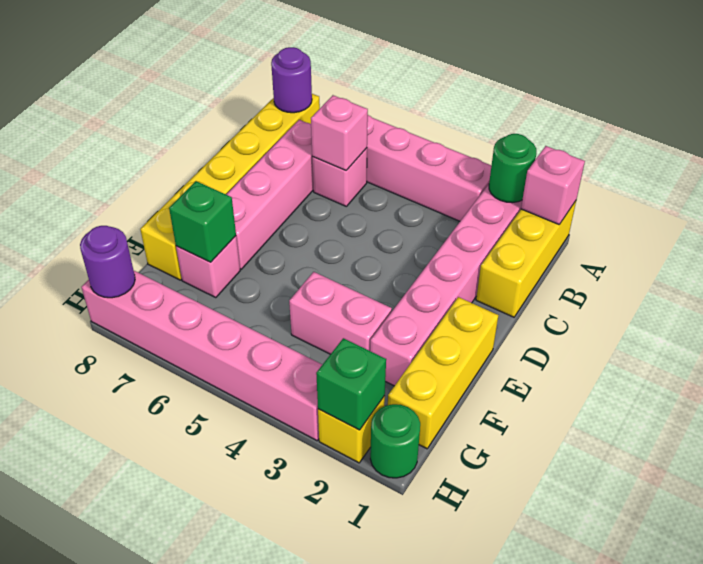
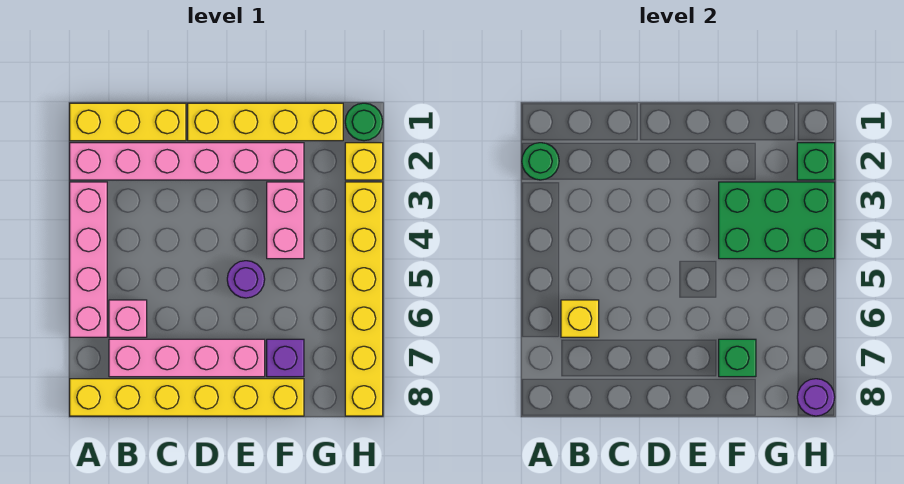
pink 1x1 brick [521,146,585,224] -> none
purple 1x1 round brick [271,47,312,113] -> purple 1x1 round brick moved to [227,261,265,298]
pink 1x1 brick [311,95,368,170] -> yellow 1x1 brick [561,300,599,337]
yellow 1x3 brick [388,297,498,449] -> yellow 1x4 brick [188,103,343,141]
none -> green 2x3 brick [719,182,835,259]
pink 1x1 brick [176,236,240,298] -> purple 1x1 brick [267,339,304,377]
pink 1x6 brick [81,271,322,441] -> yellow 1x6 brick [345,182,383,416]

